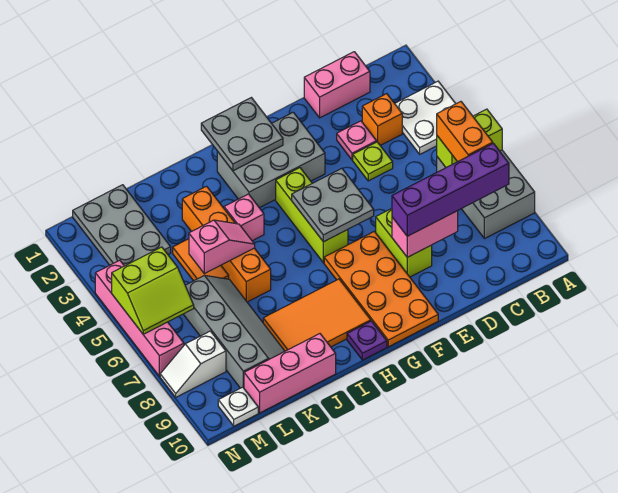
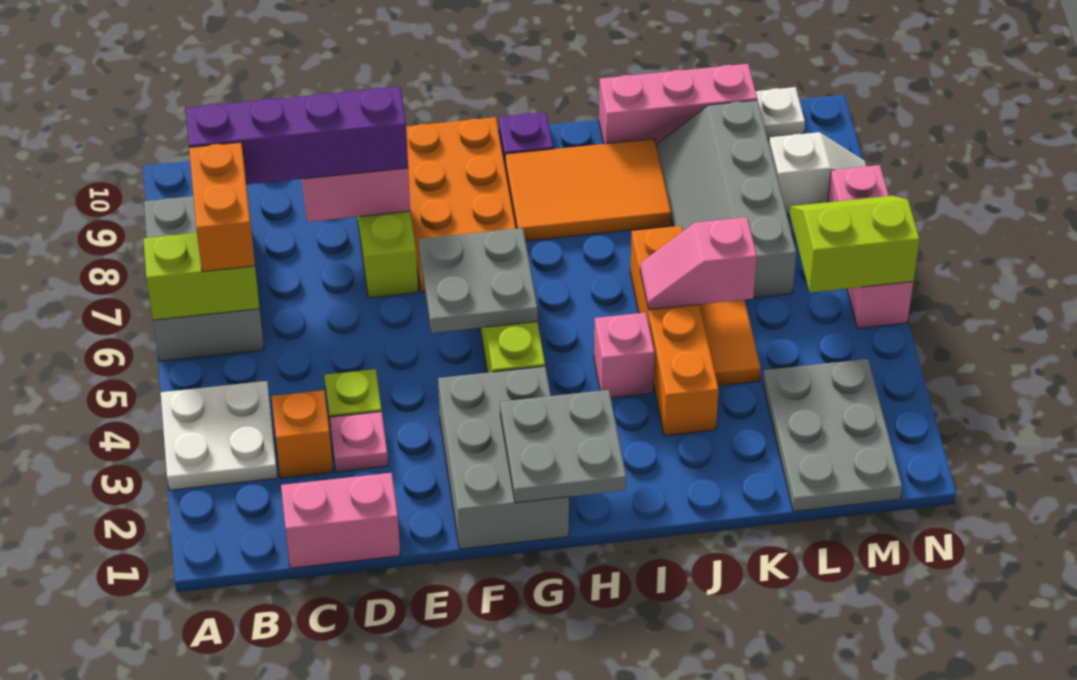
grey 2x3 brick [217,112,325,208] -> grey 2x3 brick turned to [438,366,569,549]
pink 1x4 brick [95,260,184,376] -> pink 1x3 brick [828,165,913,328]

